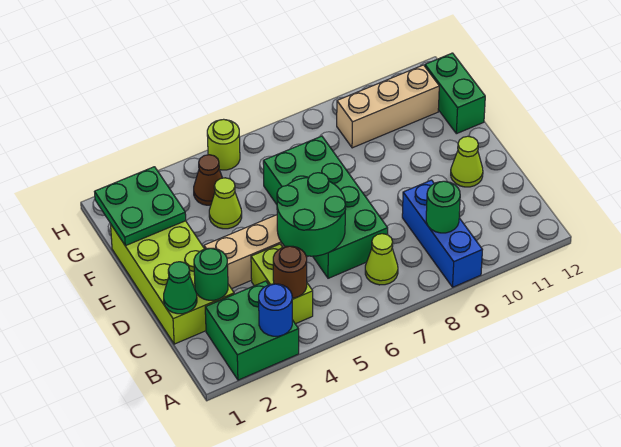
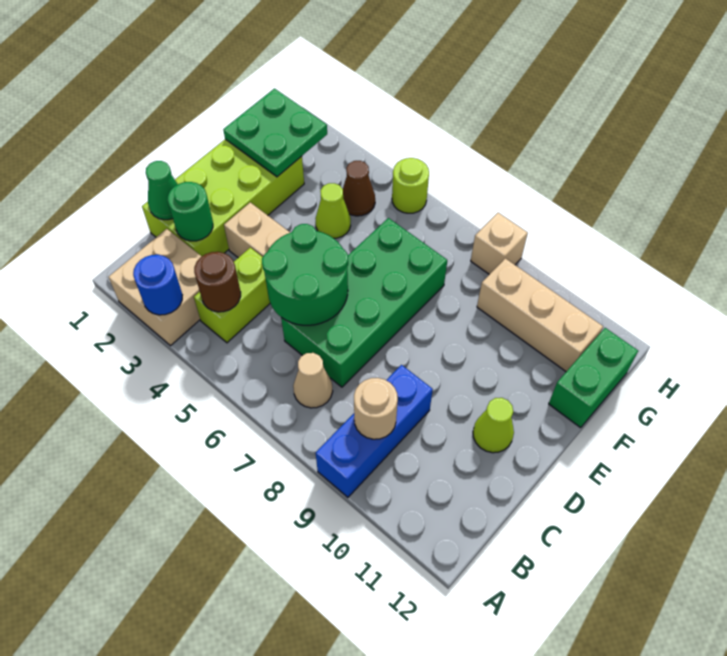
green 2x2 brick [205,281,299,380] -> tan 2x2 brick [109,229,202,346]
lime 1x1 cone [365,234,398,285] -> tan 1x1 cone [293,353,333,408]
green 1x1 round brick [426,181,460,233] -> tan 1x1 round brick [354,378,398,439]
none -> tan 1x1 brick [471,213,528,274]

